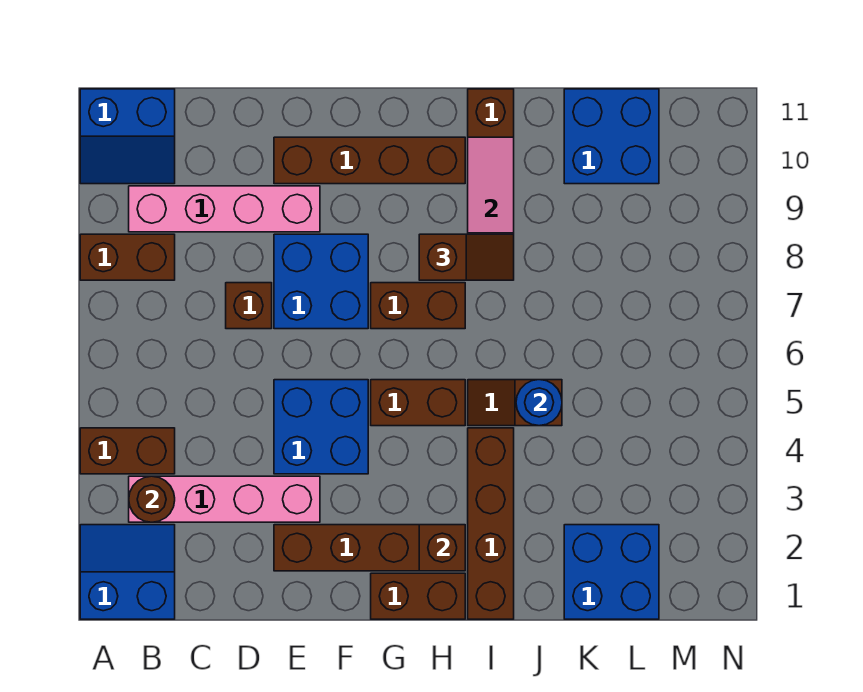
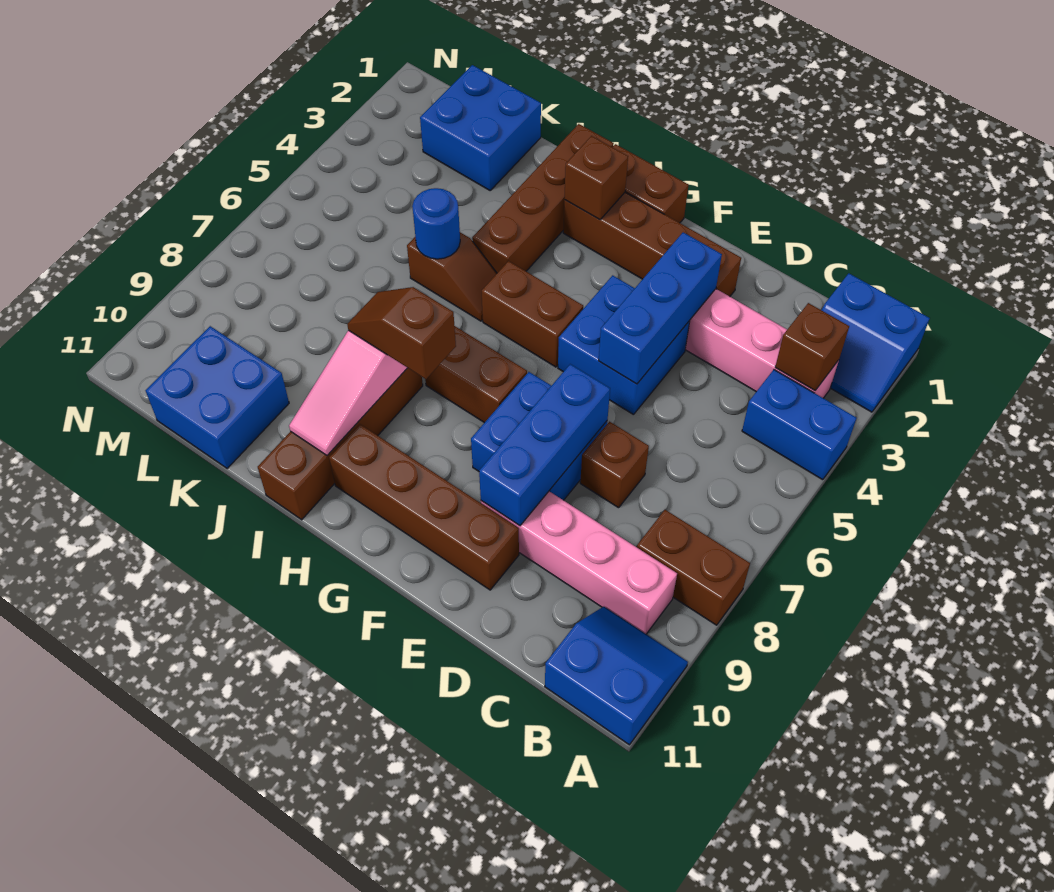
brown 1x2 brick [80,428,175,474] -> blue 1x2 brick [742,370,856,480]
brown 1x1 round brick [129,476,175,522] -> brown 1x1 brick [775,303,849,391]
none -> blue 1x3 brick [599,232,722,384]
none -> blue 1x3 brick [479,364,610,526]

